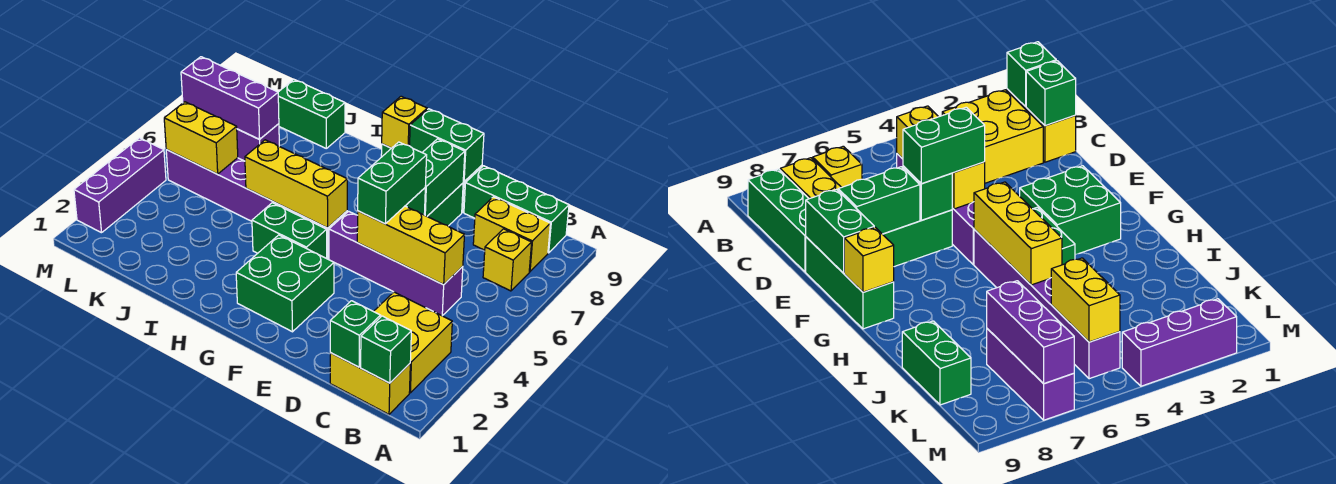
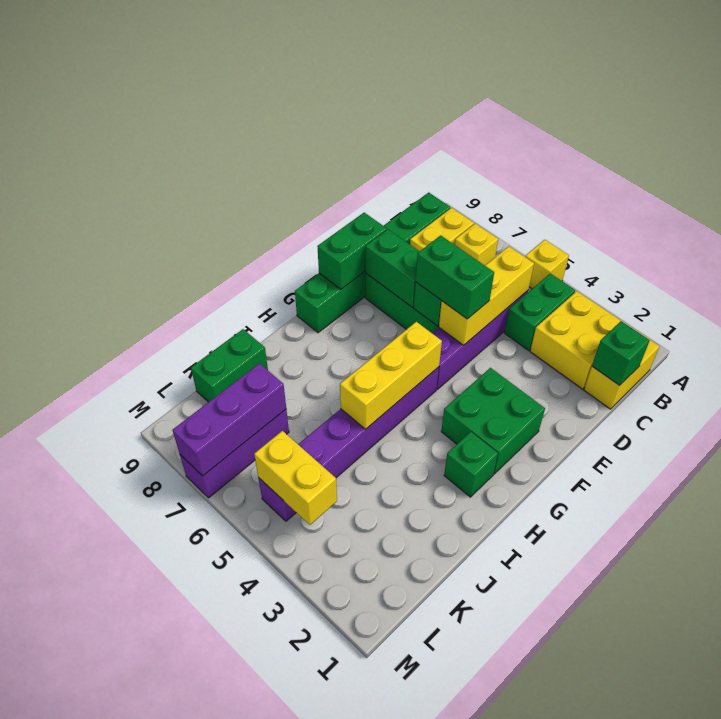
green 1x1 brick [361,316,411,383] -> green 1x1 brick moved to [444,432,498,497]
green 1x2 brick [252,203,327,258] -> green 1x2 brick moved to [505,273,575,351]
yellow 1x1 brick [382,96,427,148] -> yellow 1x1 brick moved to [525,240,569,289]
yellow 1x2 brick [164,102,238,174] -> yellow 1x2 brick turned to [254,431,337,525]
purple 1x3 brick [74,138,166,233] -> none

